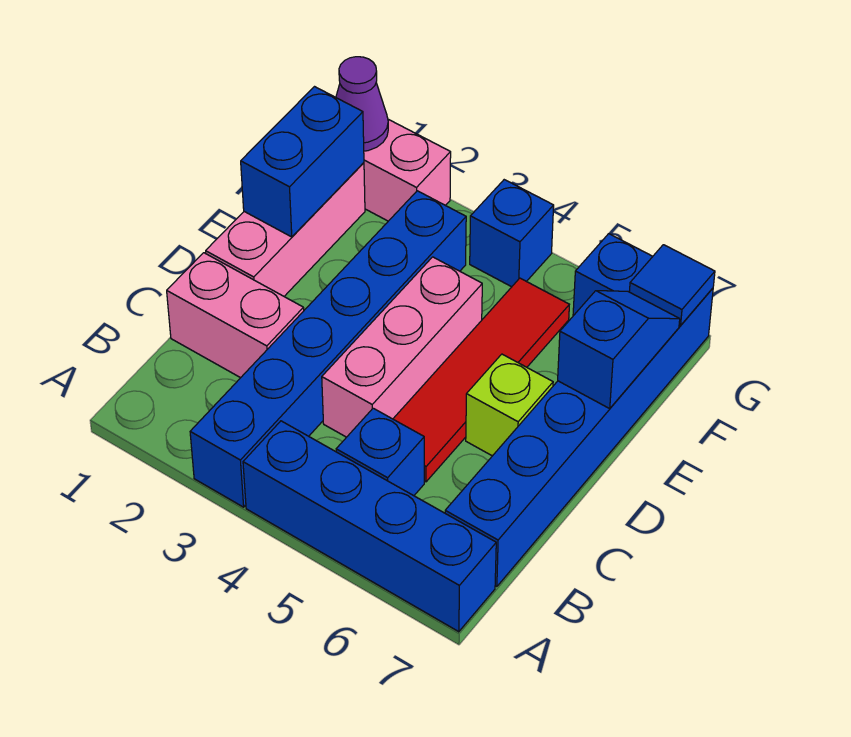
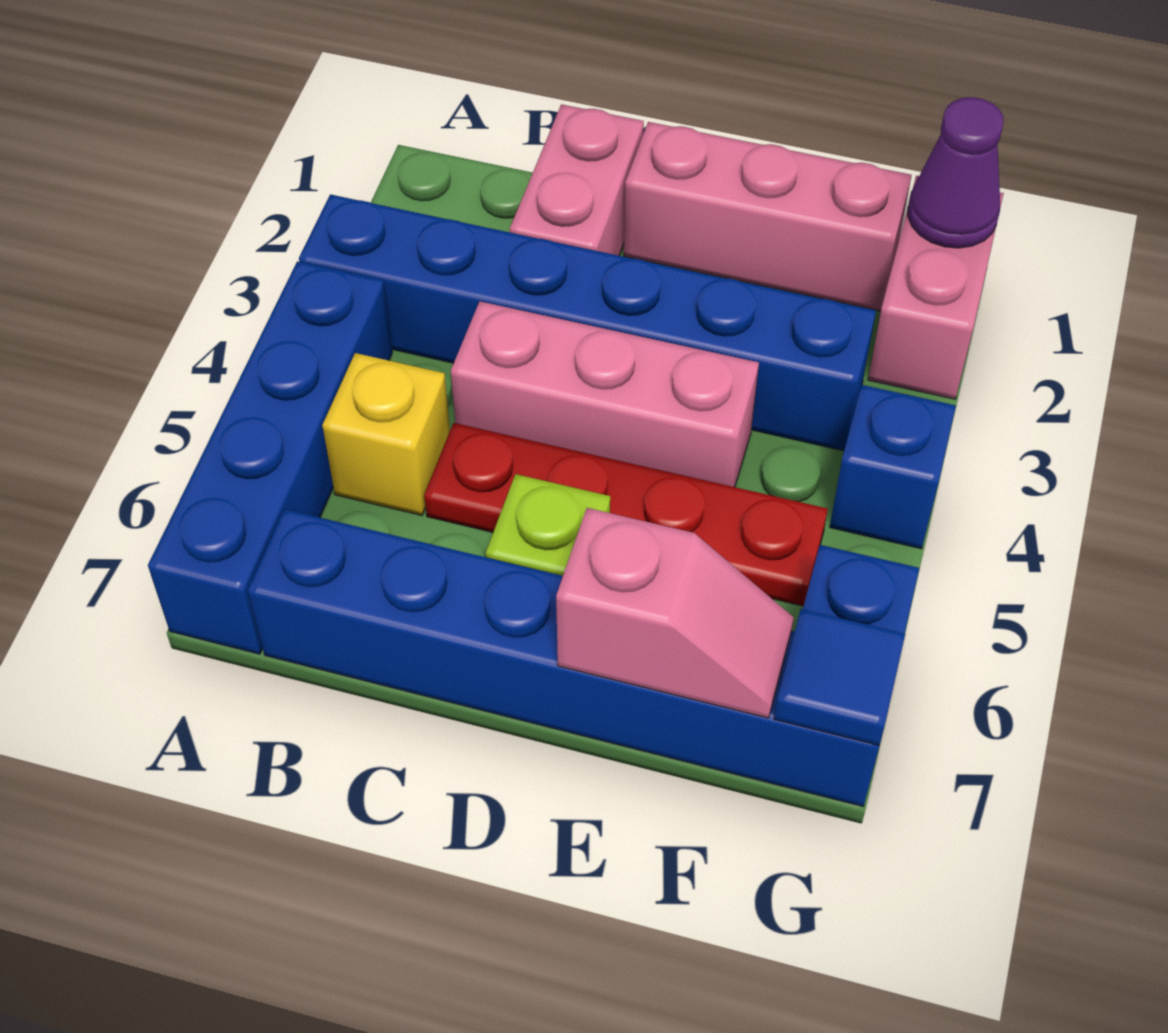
blue 1x1 brick [336,408,424,496] -> yellow 1x1 brick [322,353,450,515]
red 1x4 tile [393,278,569,482] -> red 1x4 plate [424,423,828,606]
blue 1x2 brick [241,87,364,237] -> none
blue 1x2 slope [558,291,680,408] -> pink 1x2 slope [556,508,794,718]

